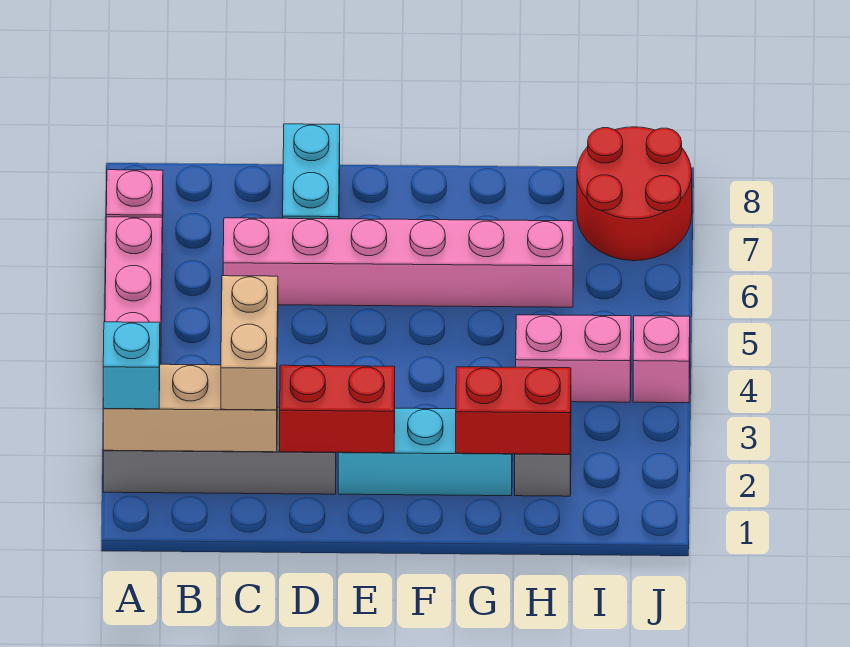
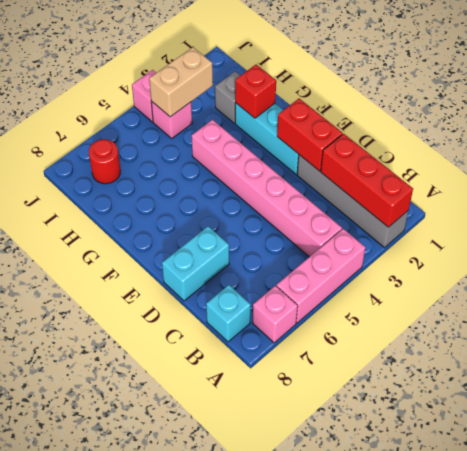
tan 1x3 brick [103,364,277,452] -> red 1x3 brick [321,134,413,227]
cyan 1x1 brick [103,322,160,409] -> cyan 1x1 brick moved to [206,285,251,342]
tan 1x2 brick [221,276,278,410] -> tan 1x2 brick moved to [149,47,213,117]
pink 1x6 brick [223,218,573,307] -> pink 1x6 brick moved to [192,120,342,257]
red 1x2 brick [456,367,571,454] -> red 1x1 brick [235,65,276,118]
pink 1x2 brick [516,315,631,402] -> pink 1x1 brick [151,101,192,138]
red 2x2 round brick [577,127,692,261] -> red 1x1 round brick [89,139,120,184]

